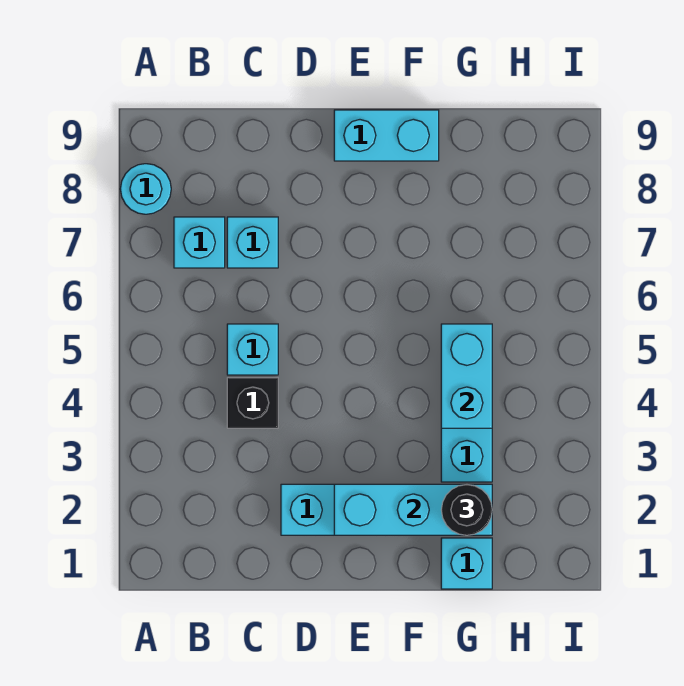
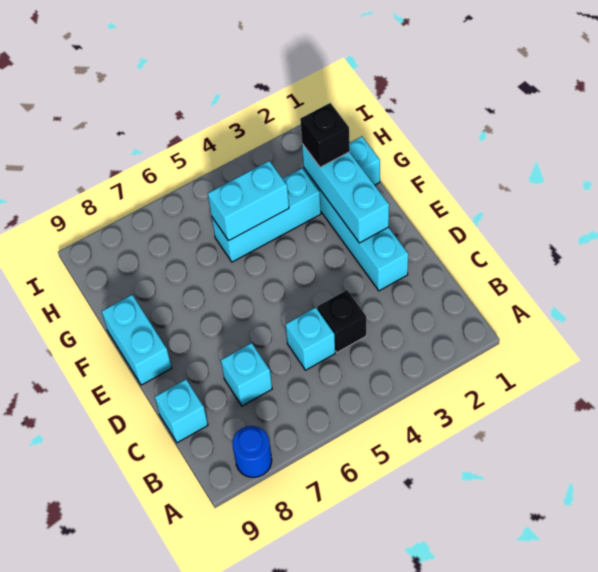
cyan 1x1 round brick [120,164,171,214] -> blue 1x1 round brick [232,426,272,477]
cyan 1x1 brick [174,217,225,268] -> cyan 1x1 brick moved to [155,379,208,443]
black 1x1 round brick [441,484,492,535] -> black 1x1 brick [300,103,350,167]

